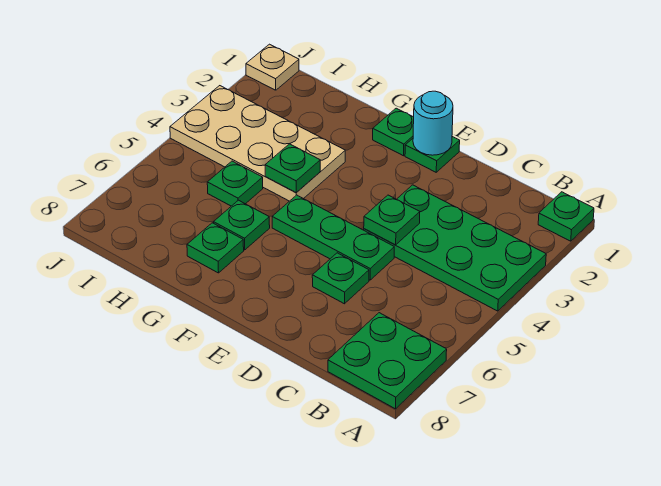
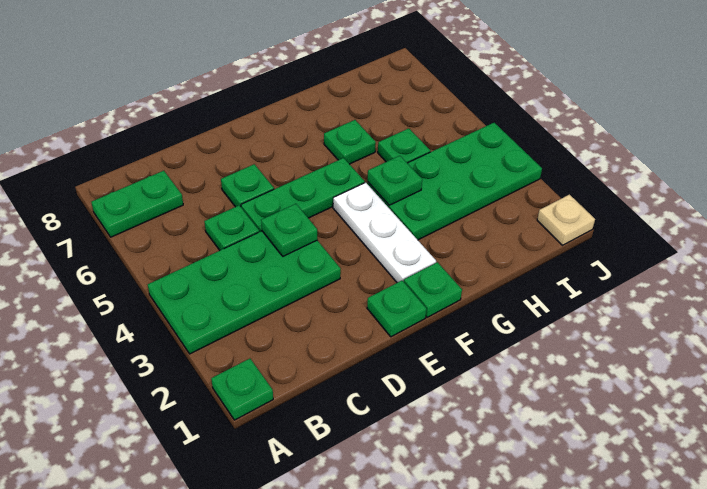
green 2x2 plate [328,313,447,409] -> green 1x2 plate [91,171,183,237]
cyan 1x1 round brick [413,91,453,155] -> none
none -> white 1x3 plate [333,183,436,283]
tan 2x4 plate [170,86,345,201] -> green 2x4 plate [367,123,542,240]
green 1x1 plate [187,223,244,273] -> green 1x1 plate moved to [204,206,259,250]

